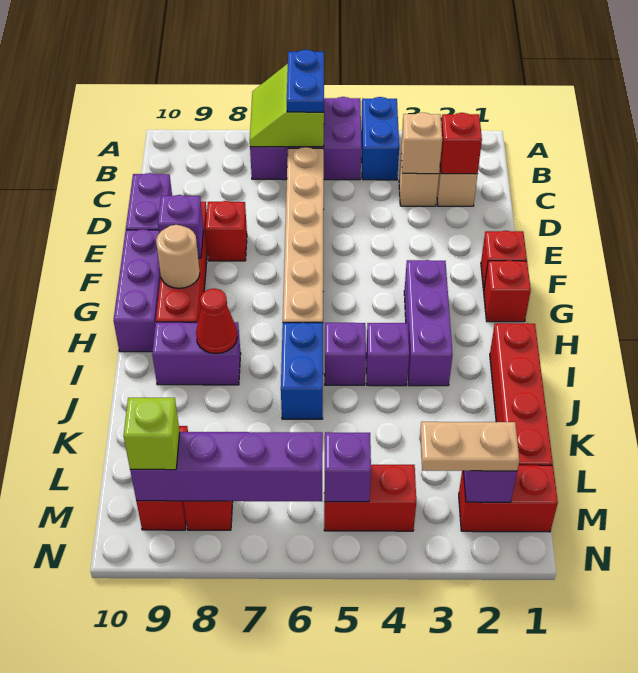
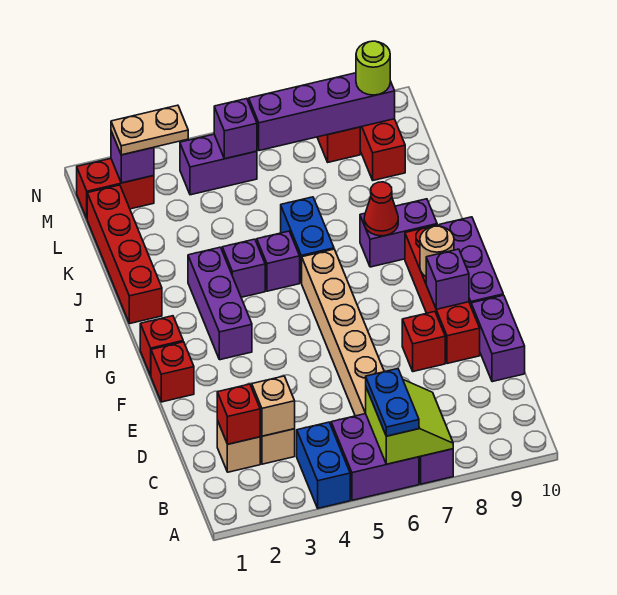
red 1x2 brick [324,465,416,531] -> purple 1x2 brick [180,134,257,195]
lime 1x1 brick [124,398,180,470] -> lime 1x1 round brick [356,41,390,95]

